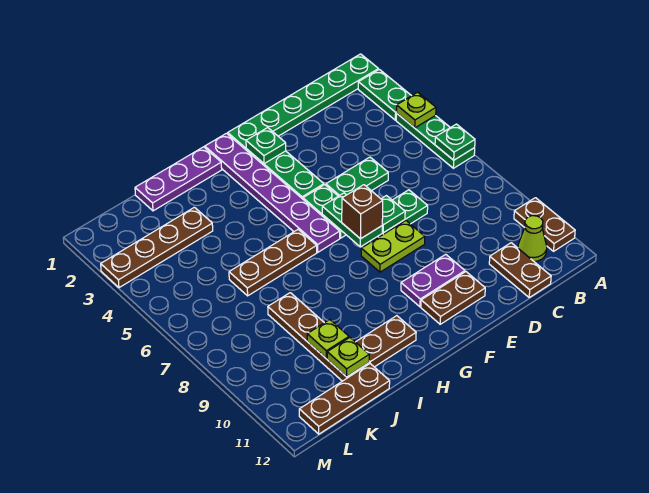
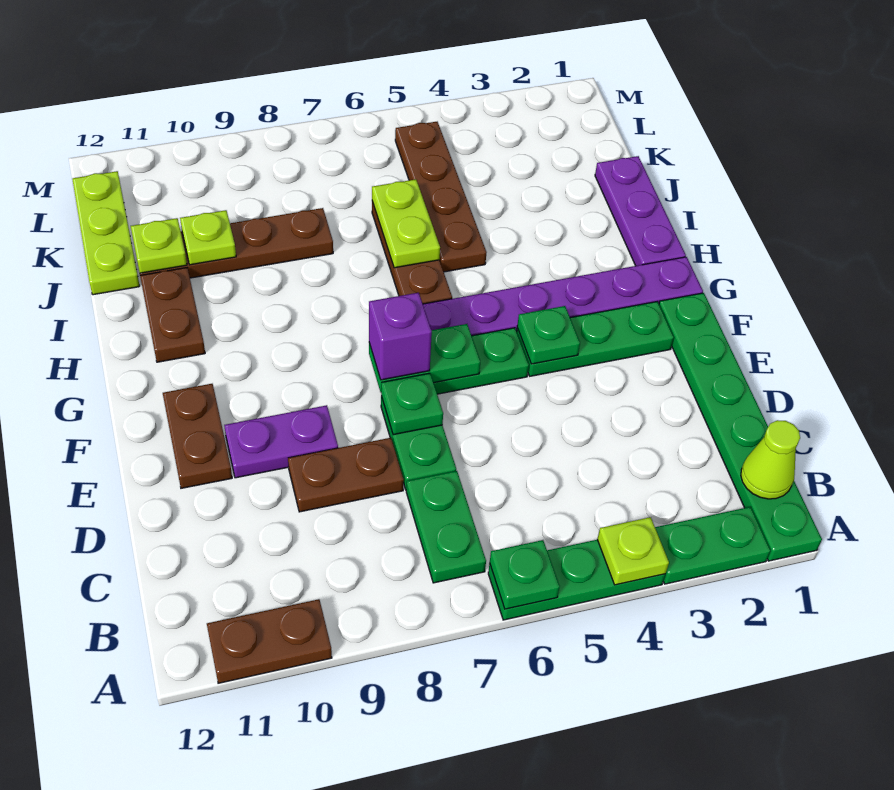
lime 1x1 cone [518,216,547,262] -> lime 1x1 cone moved to [741,420,800,499]
brown 1x2 plate [489,243,551,297] -> brown 1x2 plate moved to [288,438,404,512]
green 1x2 plate [326,157,388,196] -> green 1x2 plate moved to [406,471,486,583]
lime 1x2 plate [361,221,425,272] -> lime 1x2 plate moved to [372,179,440,268]
purple 1x2 plate [401,254,465,307] -> purple 1x2 plate turned to [224,405,338,478]
green 1x1 plate [246,128,286,164] -> green 1x1 plate moved to [517,306,580,364]
brown 1x1 brick [342,185,383,239] -> purple 1x1 brick [369,293,432,380]
brown 1x4 plate [101,207,213,288] -> brown 1x4 plate moved to [395,122,487,272]
brown 1x3 plate [299,364,390,434] -> lime 1x3 plate [72,171,140,295]

